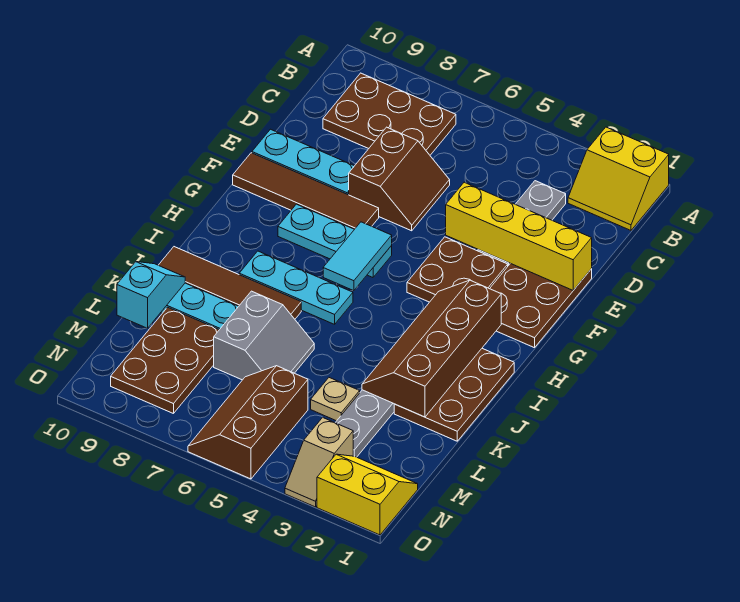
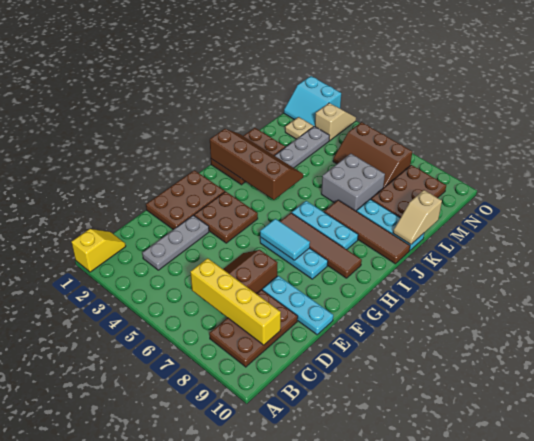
yellow 2x2 slope [568,127,669,230] -> yellow 1x2 slope [72,229,126,272]
brown 2x3 plate [323,73,456,155] -> brown 2x3 plate turned to [209,290,298,367]
yellow 1x4 brick [446,182,592,290] -> yellow 1x4 brick moved to [190,258,281,345]
brown 1x4 tile [233,153,379,229] -> brown 1x4 tile moved to [280,213,362,278]
cyan 1x2 tile [323,222,392,291] -> cyan 1x2 tile turned to [260,219,310,260]
brown 2x4 slope [362,280,501,417] -> brown 2x4 slope turned to [210,129,303,200]
grey 2x2 slope [214,291,314,380] -> grey 2x2 brick [321,154,385,211]
cyan 1x2 slope [117,262,185,328] -> tan 1x2 slope [393,190,442,244]
tan 1x1 plate [311,378,360,421] -> tan 1x1 plate moved to [285,117,314,139]
brown 2x3 slope [188,366,308,479] -> brown 2x3 slope turned to [333,122,412,188]
yellow 2x2 slope [317,454,418,535] -> cyan 2x2 slope [284,76,341,126]

